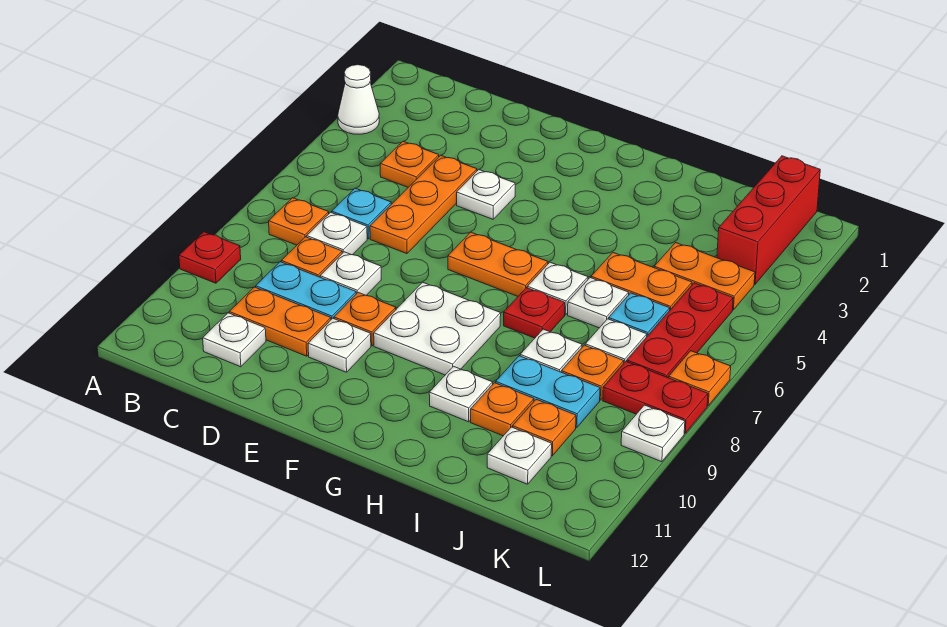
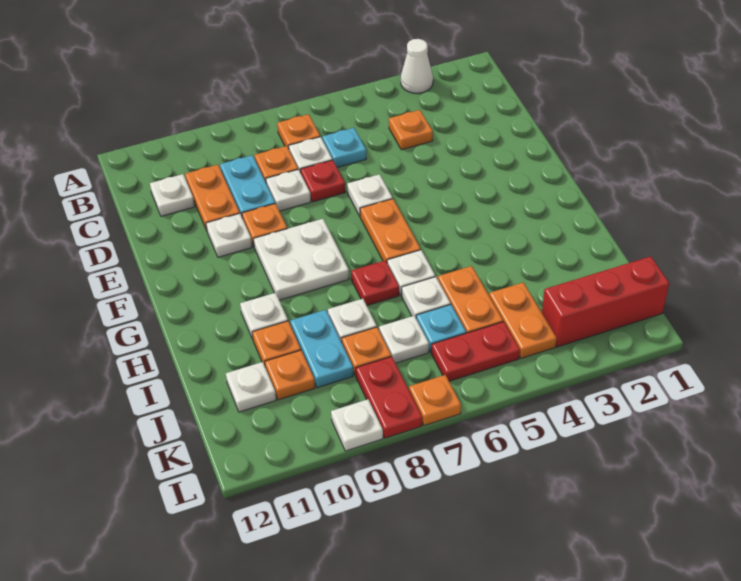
red 1x1 plate [179,232,241,283] -> red 1x1 plate moved to [300,160,345,202]
orange 1x3 plate [370,155,477,254] -> none
white 1x1 plate [457,170,515,219] -> white 1x1 plate moved to [347,174,393,216]
red 1x3 plate [627,283,733,378] -> red 1x2 plate [431,322,520,381]

